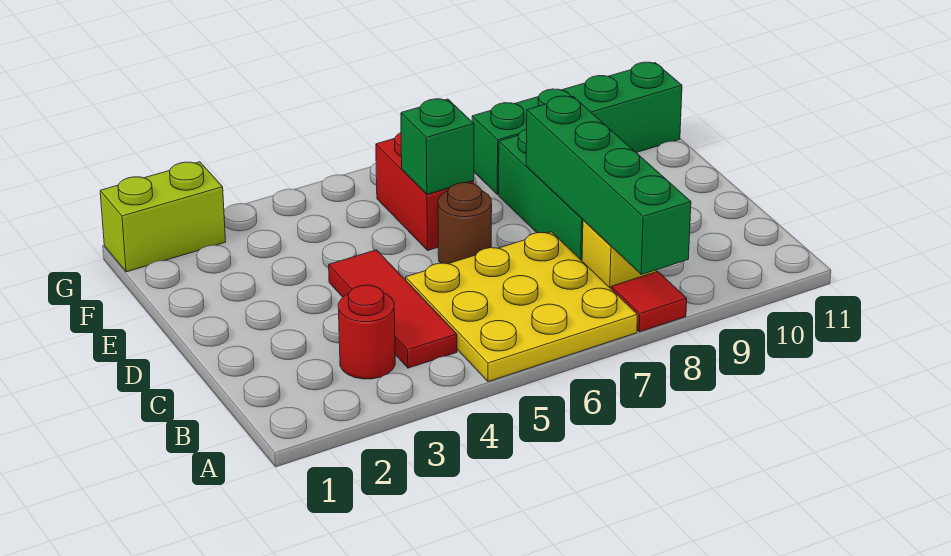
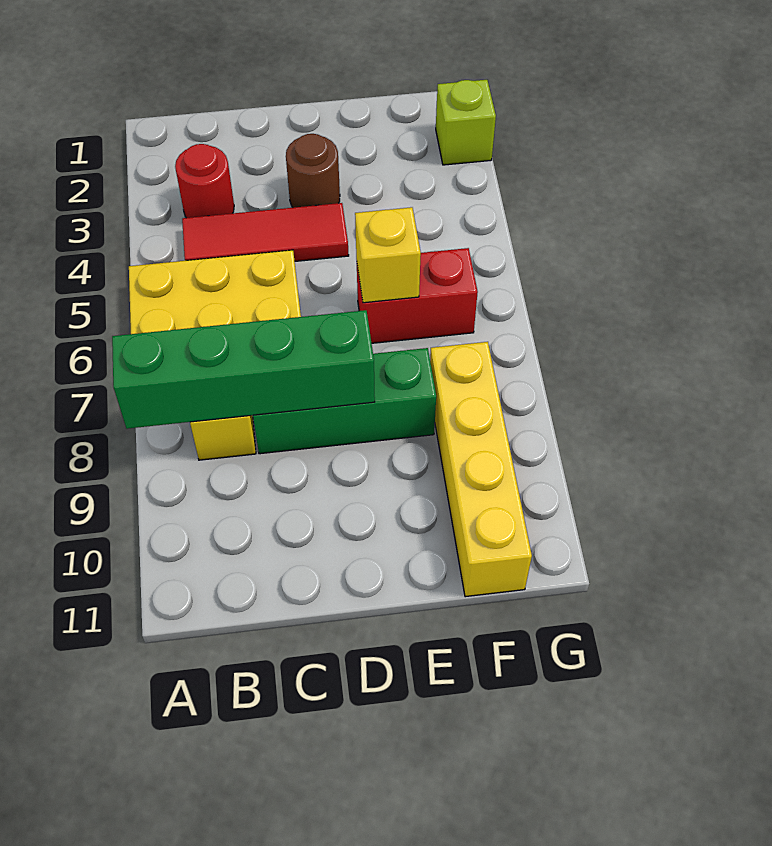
red 1x1 tile [611,271,687,332] -> none
brown 1x1 round brick [438,183,492,264] -> brown 1x1 round brick moved to [286,134,340,208]
green 1x1 brick [401,99,474,194] -> yellow 1x1 brick [355,207,421,303]
green 1x4 brick [472,62,682,195] -> yellow 1x4 brick [430,342,532,597]
lime 1x2 brick [100,162,226,272] -> lime 1x1 brick [436,80,496,165]

